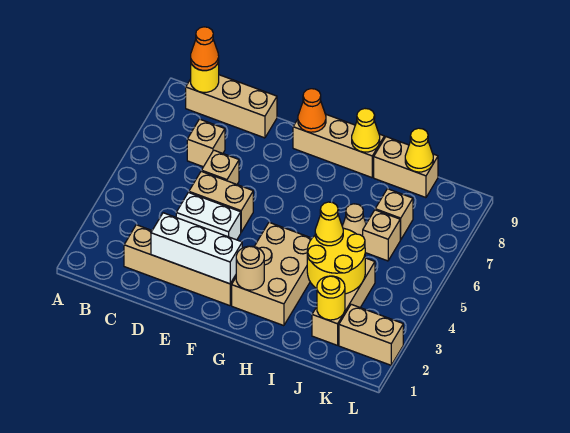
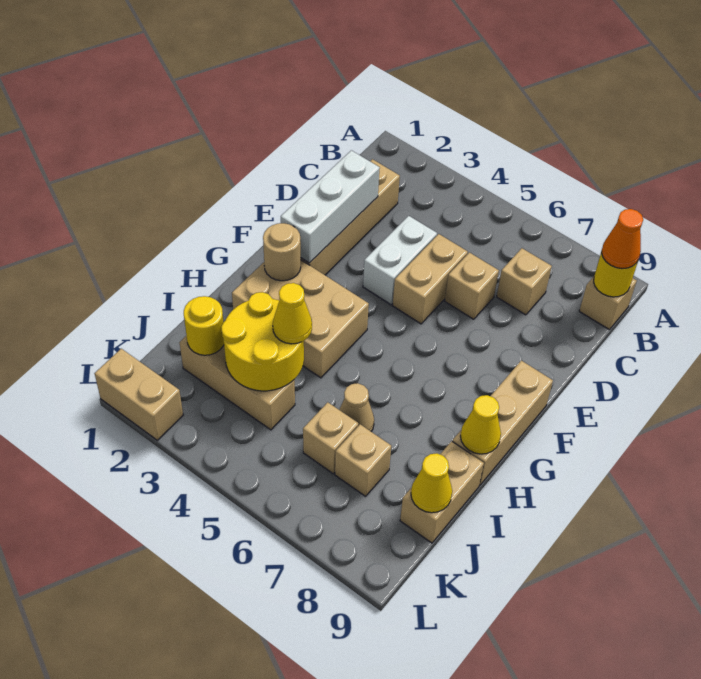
tan 1x3 brick [186,75,277,138] -> tan 1x1 brick [579,277,637,330]
orange 1x1 cone [298,89,326,132] -> none
tan 1x2 brick [339,304,403,365] -> tan 1x2 brick turned to [95,349,183,440]

